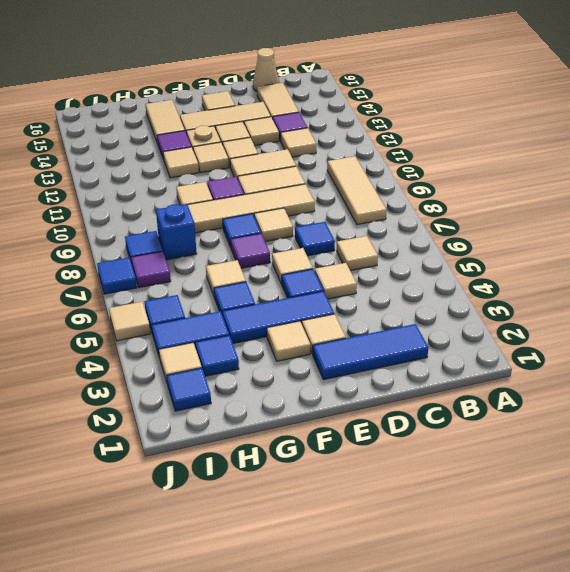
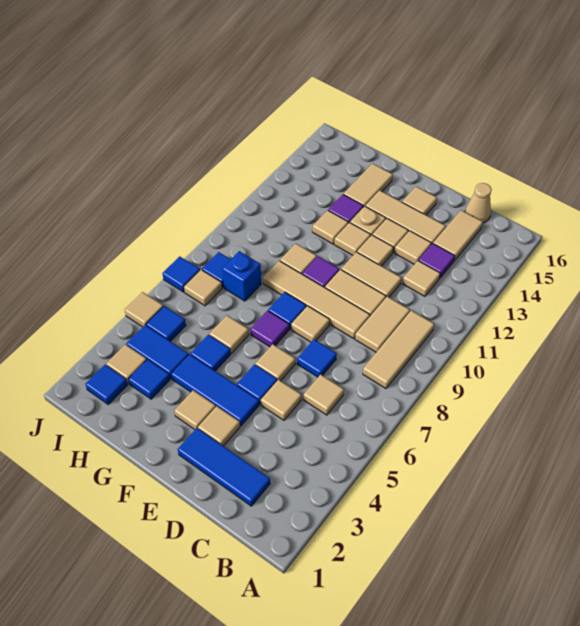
none -> tan 1x2 tile [355,297,410,352]
purple 1x1 tile [131,251,171,288] -> tan 1x1 tile [184,270,222,306]

